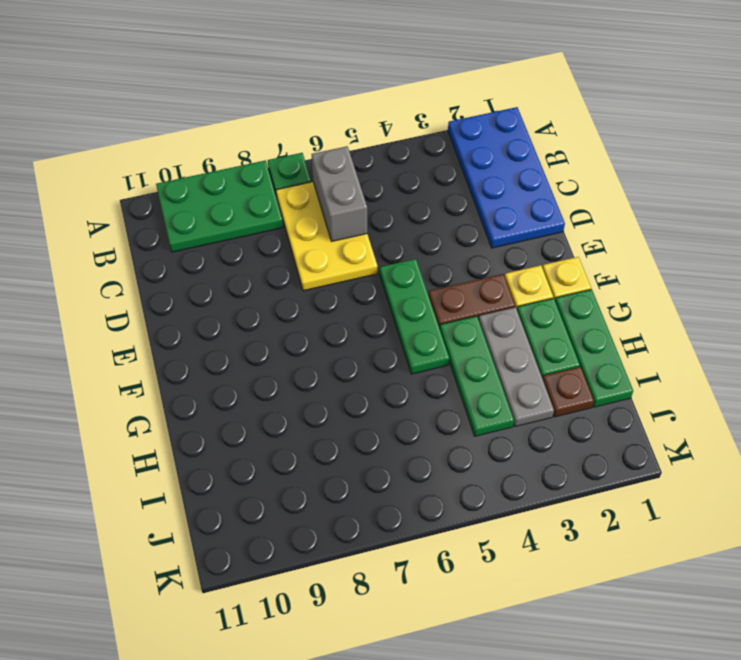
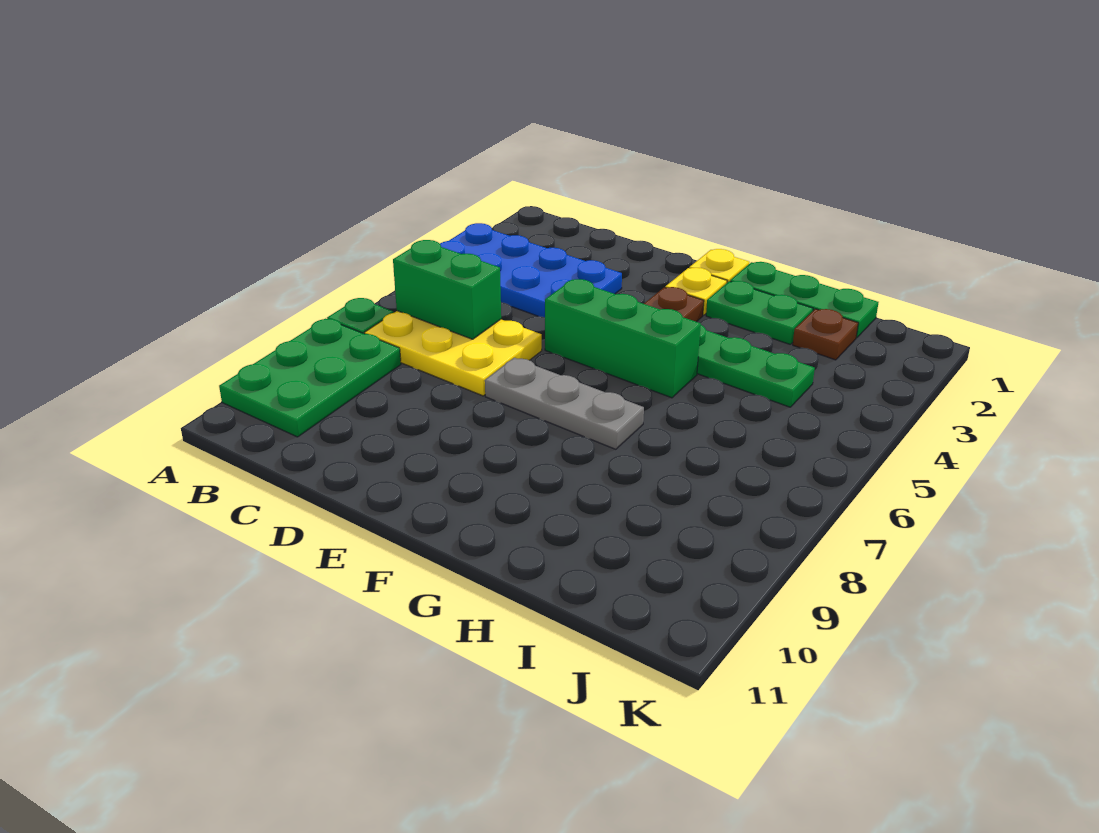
blue 2x4 plate [448,107,565,248] -> blue 2x4 plate moved to [440,223,622,317]
grey 1x2 brick [312,146,367,242] -> green 1x2 brick [393,240,501,339]
green 1x3 plate [380,259,449,374] -> green 1x3 brick [545,279,701,398]
grey 1x3 plate [478,307,554,426] -> grey 1x3 plate moved to [485,358,644,449]

